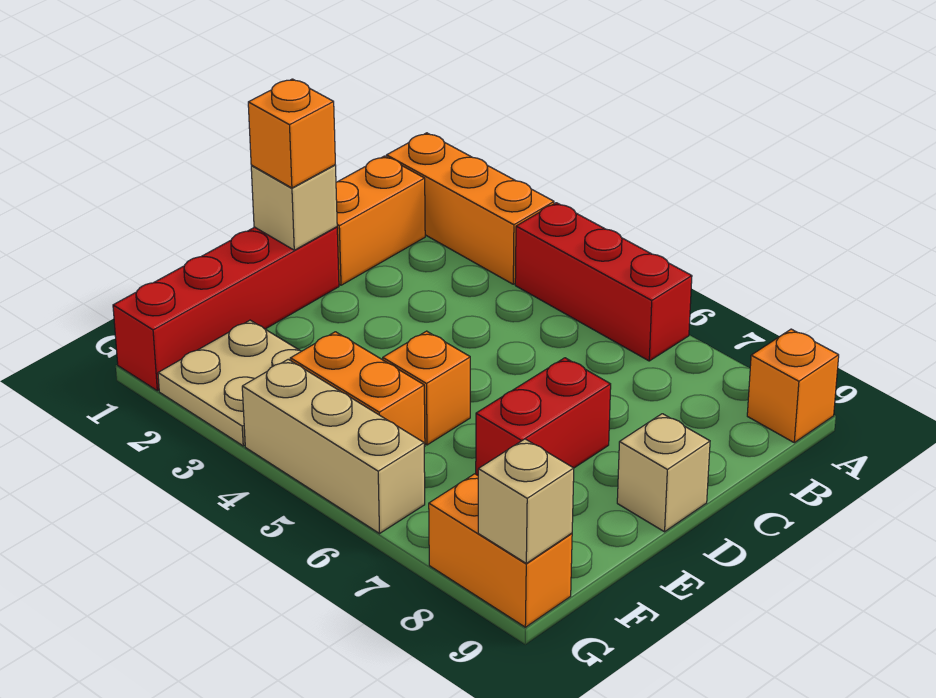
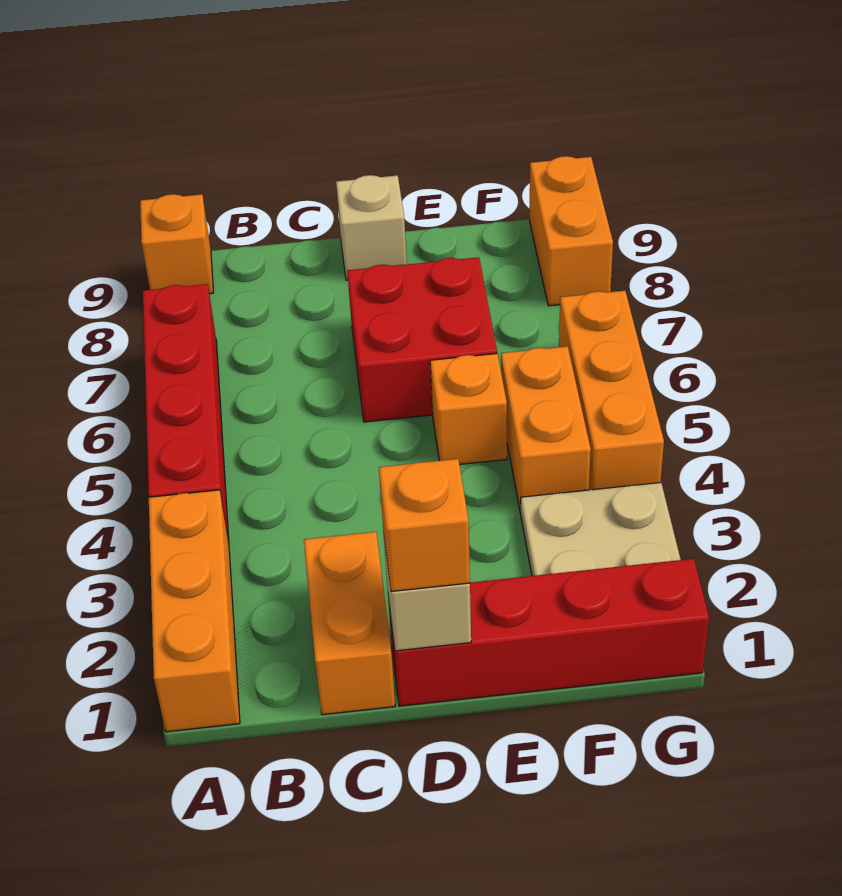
red 1x3 brick [515,203,692,361] -> red 1x4 brick [143,284,229,542]
orange 1x2 brick [336,156,425,285] -> orange 1x2 brick turned to [304,532,395,715]
red 1x2 brick [476,358,611,475] -> red 2x2 brick [347,257,497,422]
tan 1x3 brick [242,359,425,533] -> orange 1x3 brick [559,291,664,490]
tan 1x1 brick [478,439,574,563] -> none

